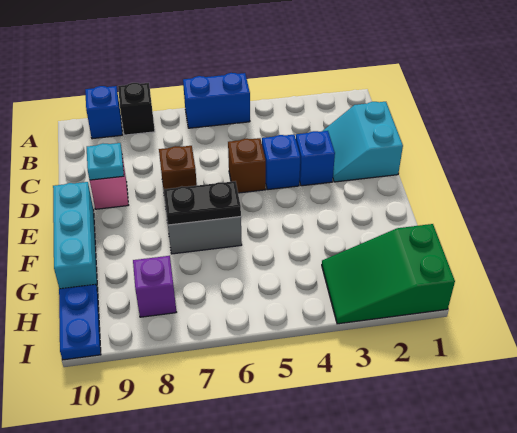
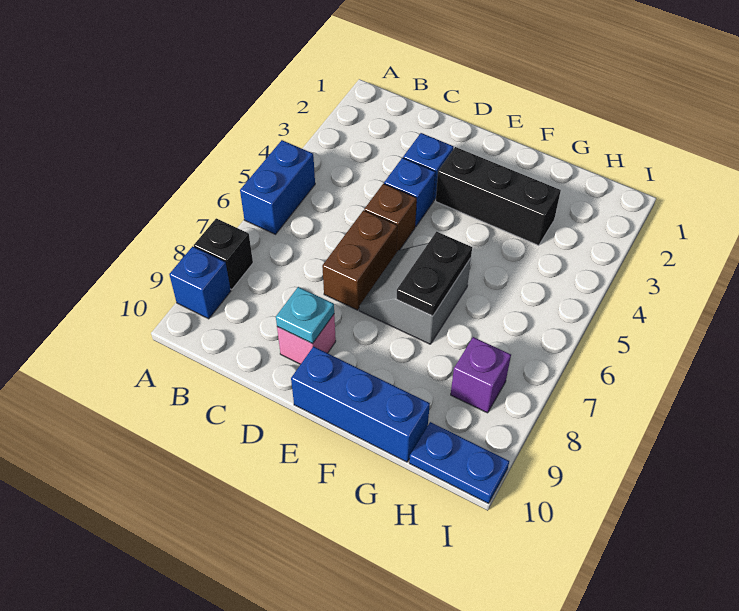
cyan 2x2 slope [323,102,403,182] -> none
brown 1x1 brick [159,146,197,197] -> brown 1x2 brick [322,210,397,310]
none -> black 1x3 brick [436,147,561,245]
cyan 1x3 brick [53,182,98,292] -> blue 1x3 brick [291,347,430,462]
green 2x3 slope [322,224,455,324] -> none

